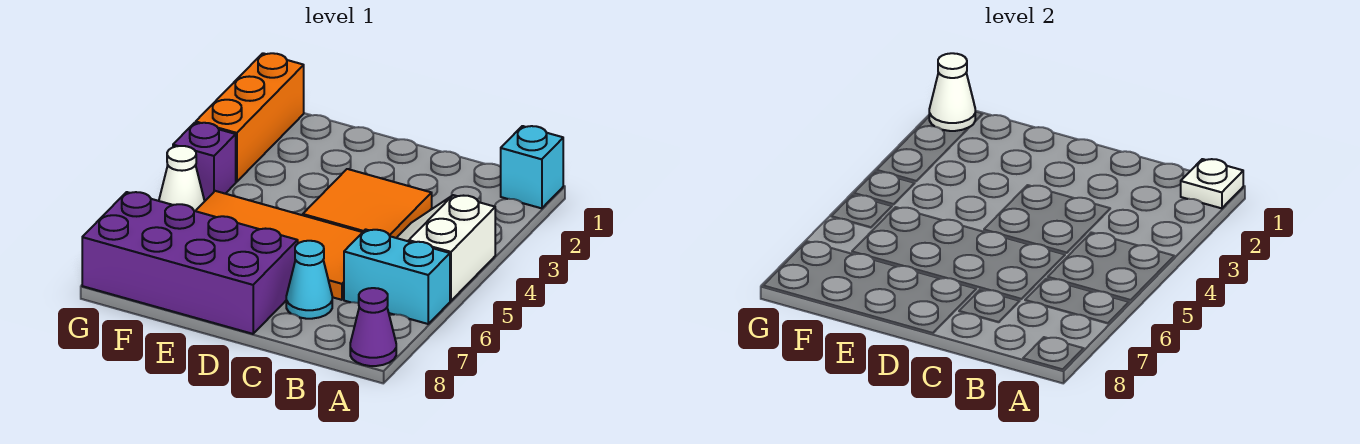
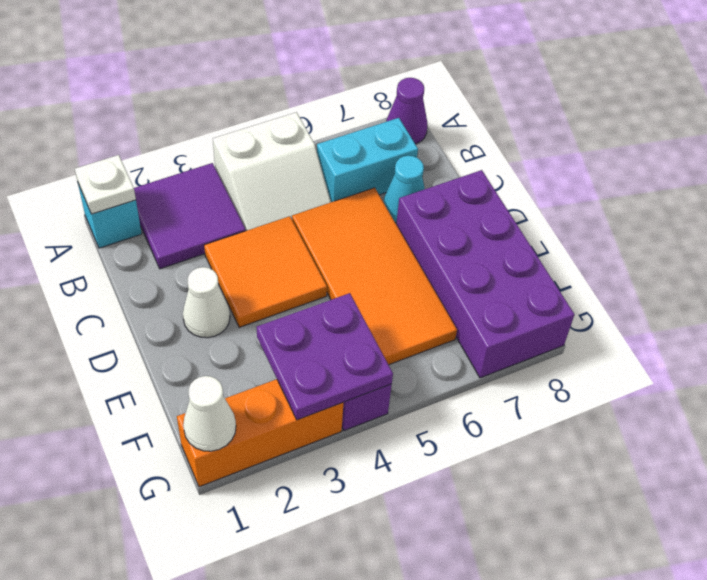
none -> purple 2x2 tile [134,163,246,269]
cyan 1x2 brick [344,229,450,324] -> cyan 1x2 brick turned to [317,118,418,202]
none -> purple 2x2 plate [257,293,393,420]
white 1x1 cone [159,146,205,211] -> white 1x1 cone moved to [183,267,230,338]

